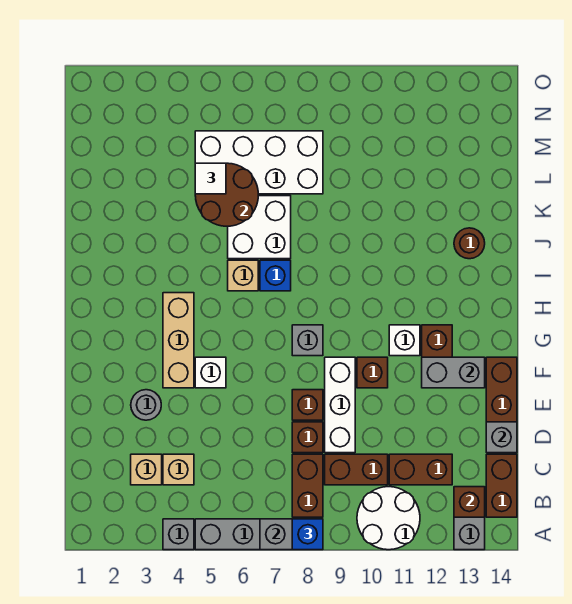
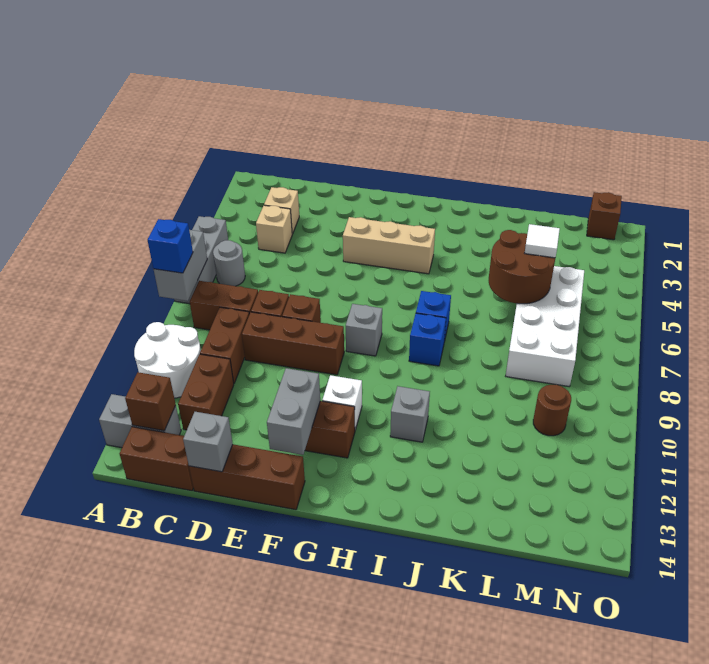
grey 1x1 brick [163,519,194,550] -> grey 1x1 brick moved to [390,386,430,442]
white 1x3 brick [325,357,355,453] -> brown 1x3 brick [242,312,344,375]
grey 1x1 round brick [131,390,161,420] -> grey 1x1 round brick moved to [213,240,245,286]
white 1x1 brick [195,357,226,388] -> none
brown 1x1 brick [357,357,388,388] -> brown 1x1 brick moved to [587,192,622,240]
tan 1x1 brick [228,260,258,291] -> none
none -> blue 1x1 brick [409,313,446,366]
white 2x2 brick [228,196,291,259] -> none
brown 1x1 round brick [454,228,485,259] -> brown 1x1 round brick moved to [533,385,571,436]

